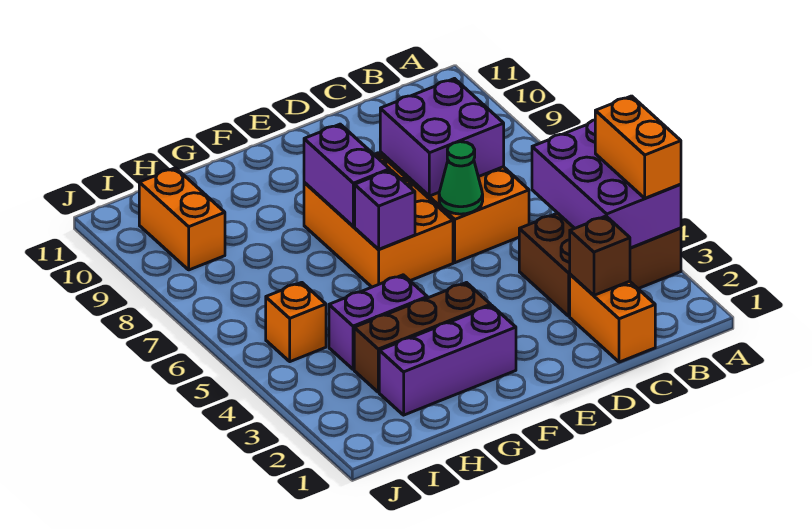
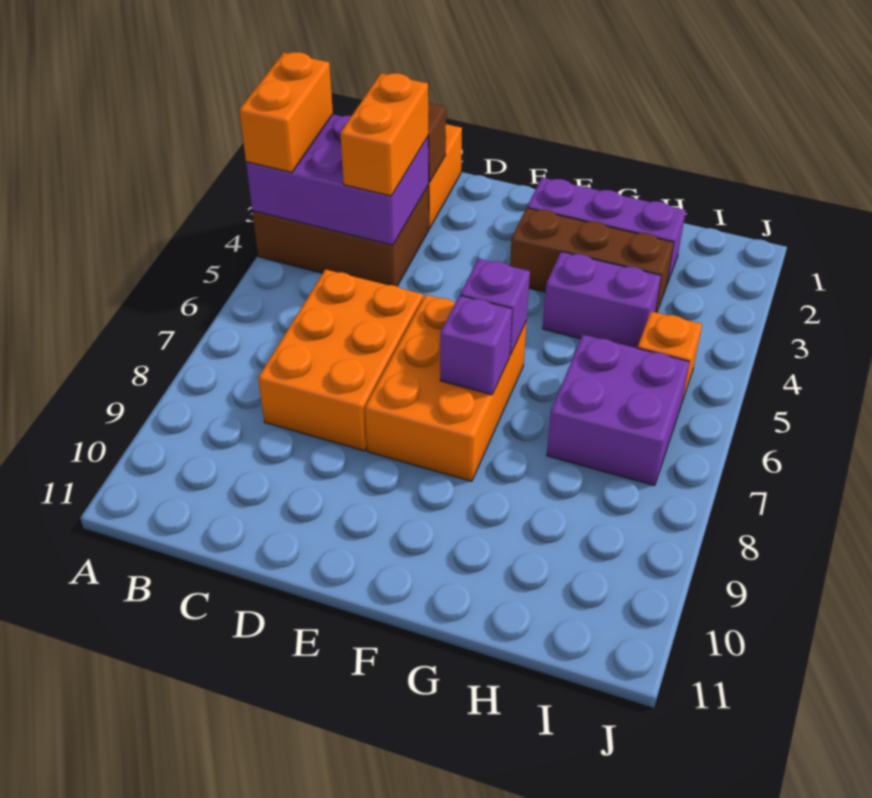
purple 2x3 brick [532,120,681,248] -> purple 2x3 brick turned to [246,114,429,245]
purple 2x2 brick [380,79,504,196] -> purple 2x2 brick moved to [547,335,690,486]
green 1x1 cone [439,142,483,214] -> none
purple 1x2 brick [304,124,390,226] -> purple 1x1 brick [440,295,512,395]
orange 1x2 brick [139,168,225,270] -> orange 1x2 brick moved to [340,73,428,196]

